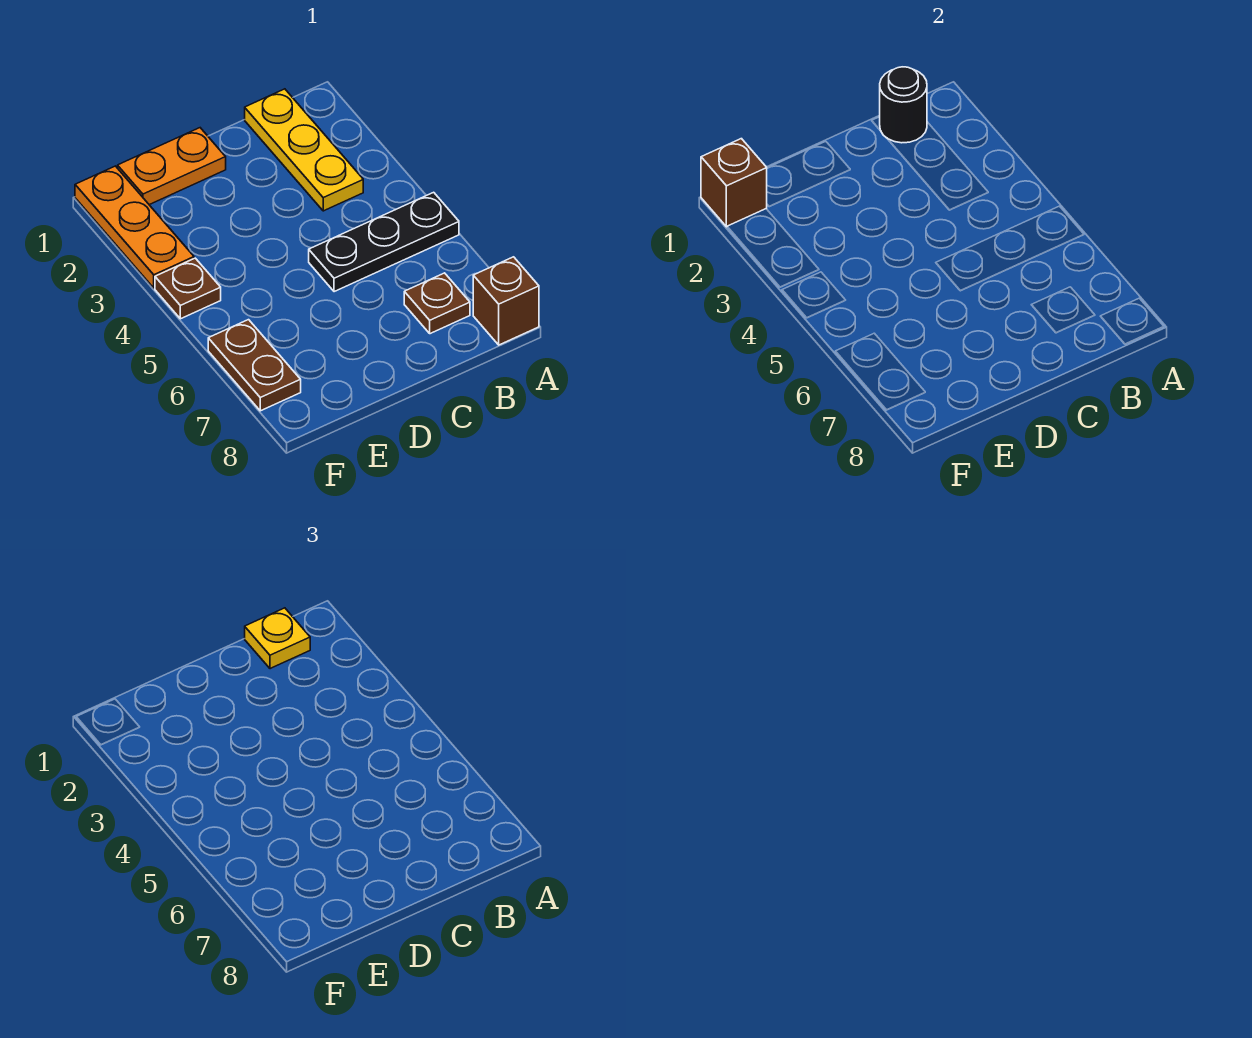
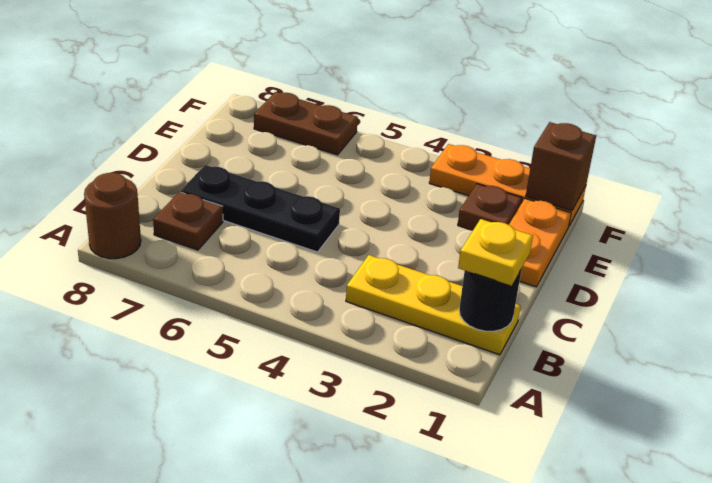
black 1x3 plate [309,192,459,292] -> black 1x3 plate turned to [181,165,340,252]
brown 1x1 brick [473,257,539,345] -> brown 1x1 round brick [84,173,141,259]
brown 1x1 plate [155,258,221,319] -> brown 1x1 plate moved to [458,184,522,230]

